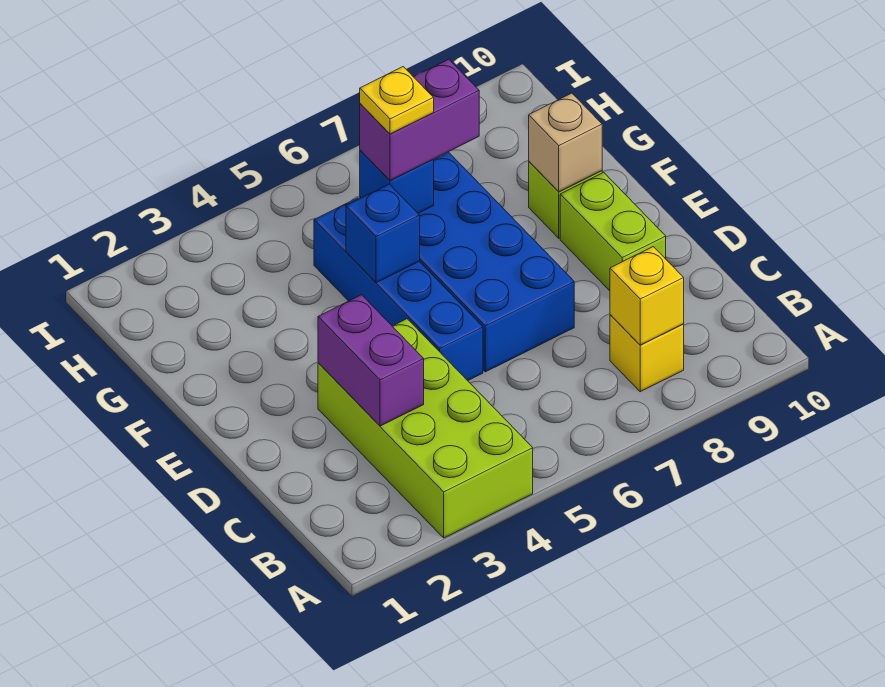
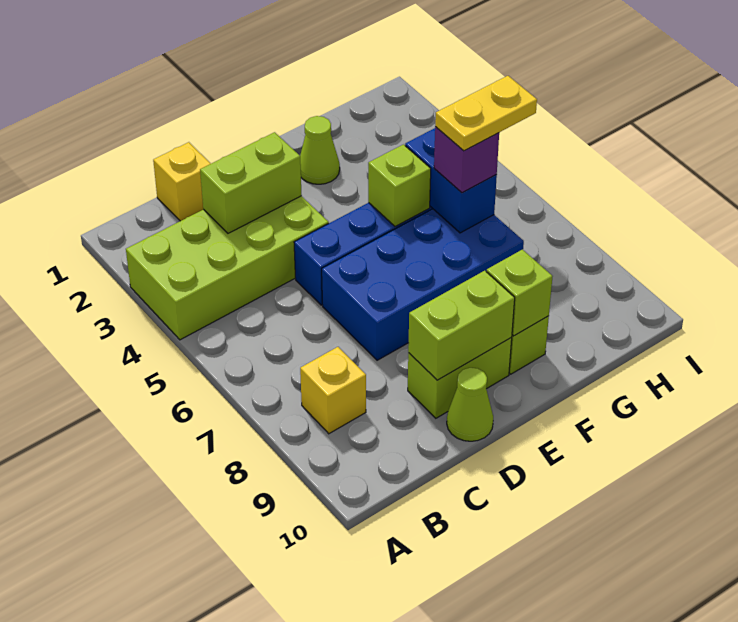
yellow 1x1 brick [610,247,684,345] -> yellow 1x1 brick moved to [153,142,211,221]
purple 1x2 brick [318,295,424,426] -> lime 1x2 brick [200,132,302,233]
none -> lime 1x2 brick [408,271,515,380]
none -> lime 1x1 cone [447,368,493,441]
none -> lime 1x1 cone [300,116,340,184]
blue 1x1 brick [346,184,420,283] -> lime 1x1 brick [368,145,431,226]
tan 1x1 brick [529,93,602,192] -> lime 1x1 brick [487,250,553,336]
blue 1x1 brick [360,150,434,213] -> blue 1x2 brick [405,128,497,233]
purple 1x2 brick [360,59,479,181] -> purple 1x1 brick [434,127,499,193]
yellow 1x1 plate [360,67,434,134] -> yellow 1x2 plate [435,76,537,151]

